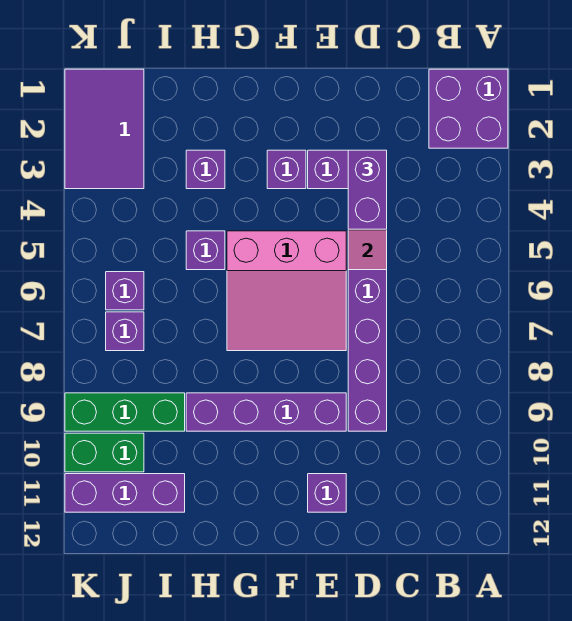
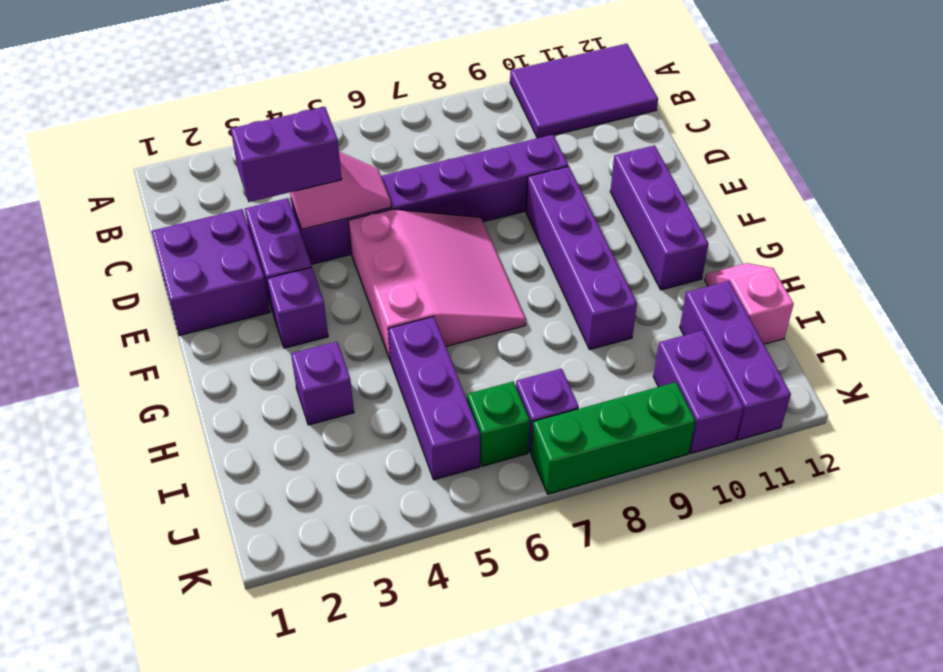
purple 2x2 brick [429,69,508,148] -> purple 2x2 brick moved to [152,209,270,336]
purple 1x1 brick [308,474,346,512] -> purple 1x3 brick [610,145,708,290]
purple 1x1 brick [186,231,225,270] -> purple 1x3 brick [388,317,480,480]
none -> pink 1x2 slope [705,263,794,344]
green 1x3 brick [65,393,185,431] -> green 1x3 brick turned to [531,382,695,494]
purple 2x3 tile [65,69,144,189] -> purple 2x3 tile moved to [510,44,658,138]
purple 1x1 brick [106,272,144,310] -> green 1x1 brick [467,382,530,466]
green 1x2 brick [65,433,144,472] -> purple 1x2 brick [653,330,743,453]

